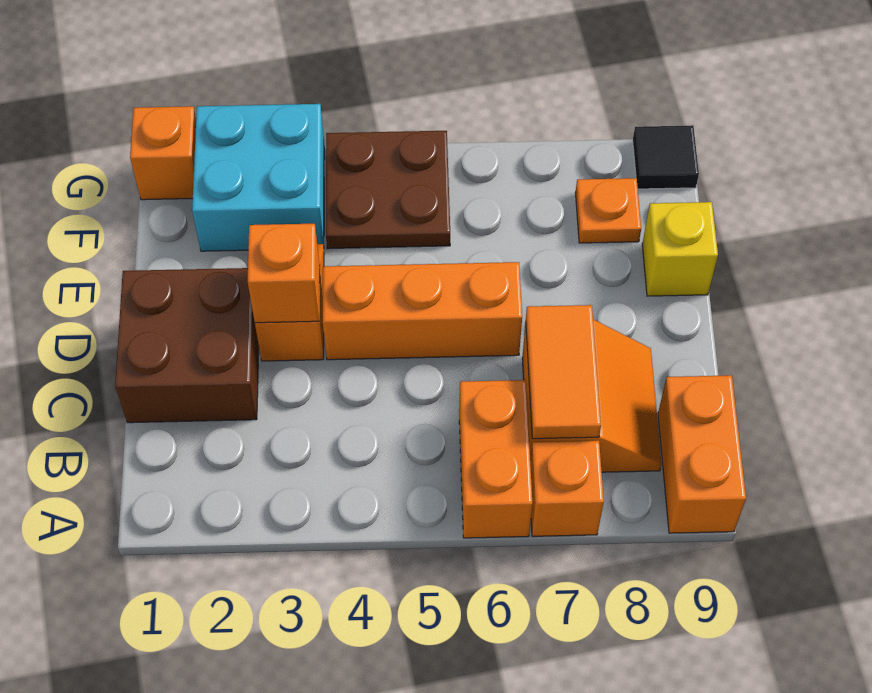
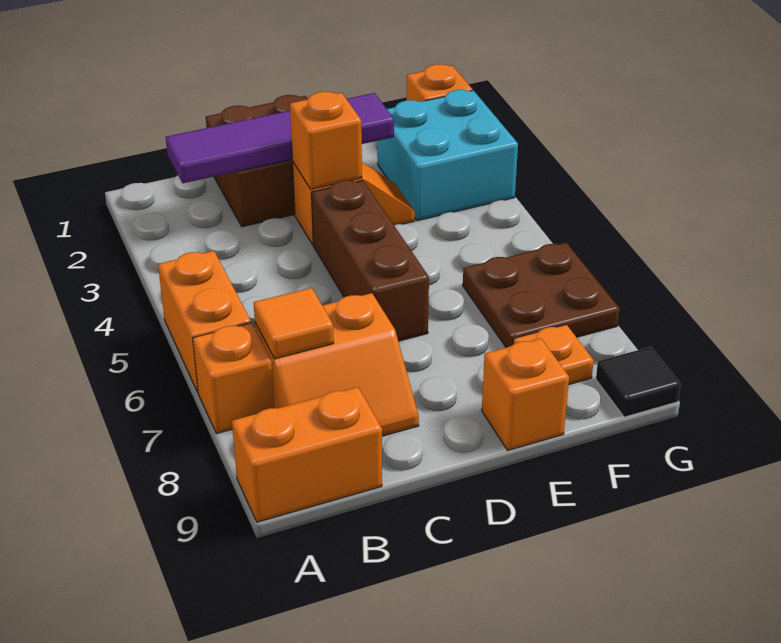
orange 1x2 brick [459,380,532,538] -> orange 1x2 brick turned to [158,251,251,392]
none -> purple 1x4 tile [166,93,394,183]
orange 1x2 tile [526,305,601,439] -> orange 1x1 tile [254,288,334,359]
orange 1x3 brick [323,262,522,360] -> brown 1x3 brick [312,180,429,341]
yellow 1x1 brick [642,202,718,296] -> orange 1x1 brick [482,339,569,450]
brown 2x2 plate [326,131,450,249] -> brown 2x2 plate moved to [463,243,620,348]

